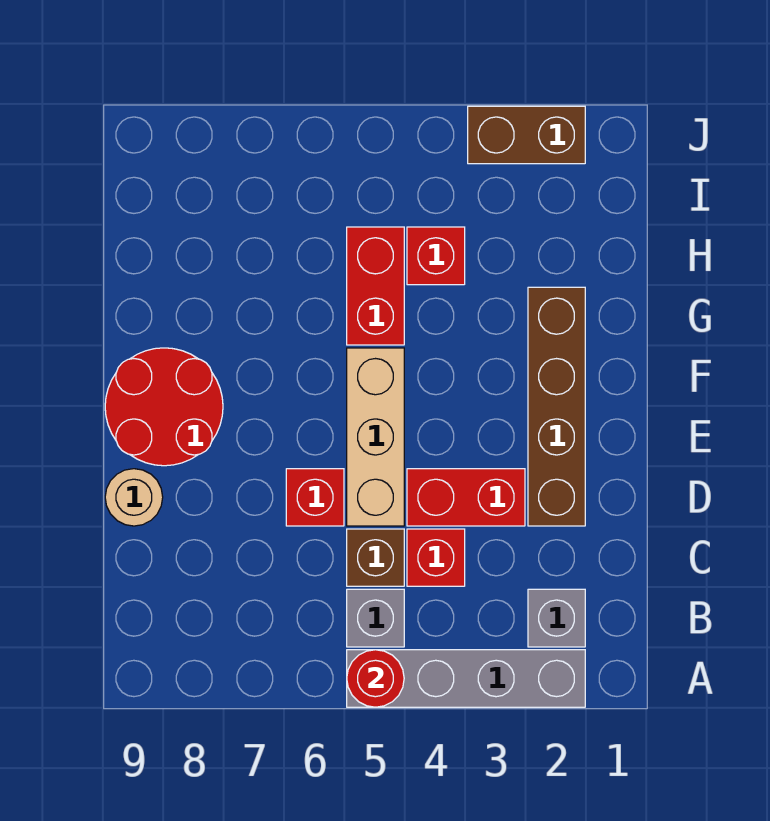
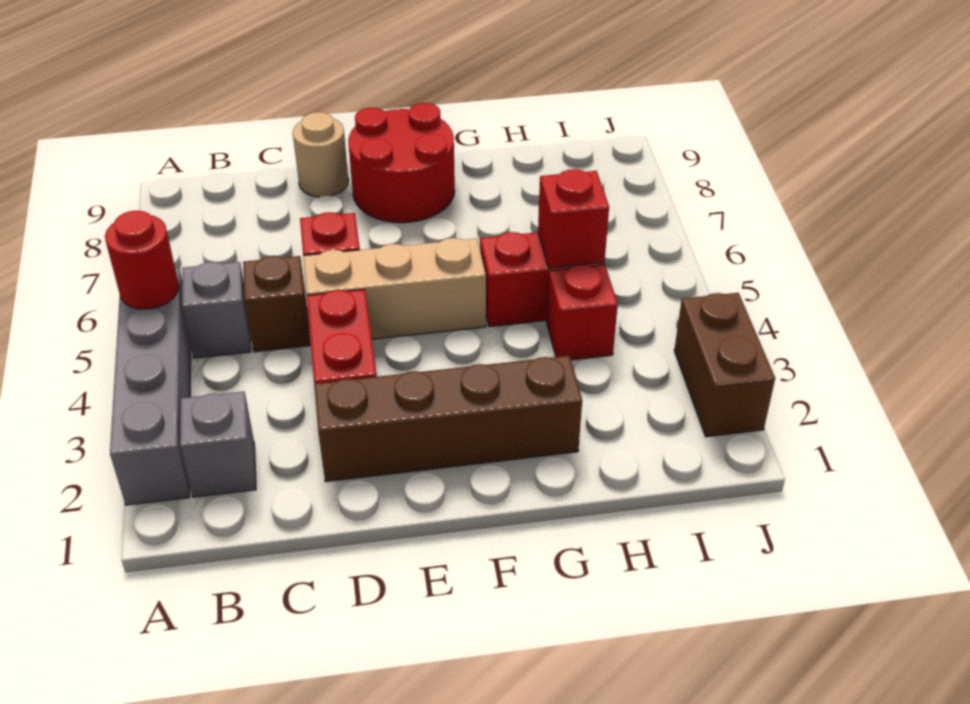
red 1x1 brick [407,529,465,586] -> red 1x1 brick moved to [538,169,609,268]

